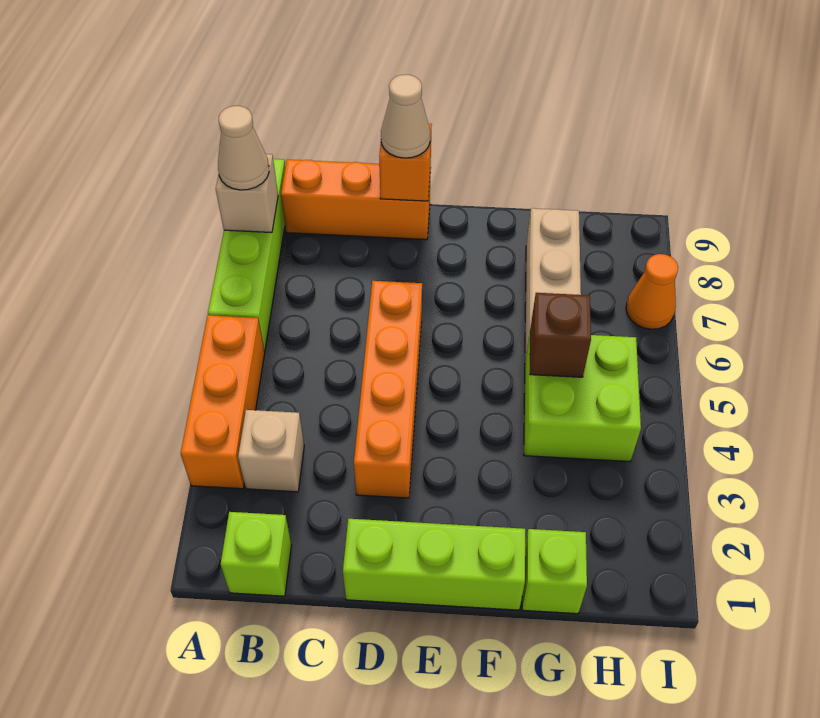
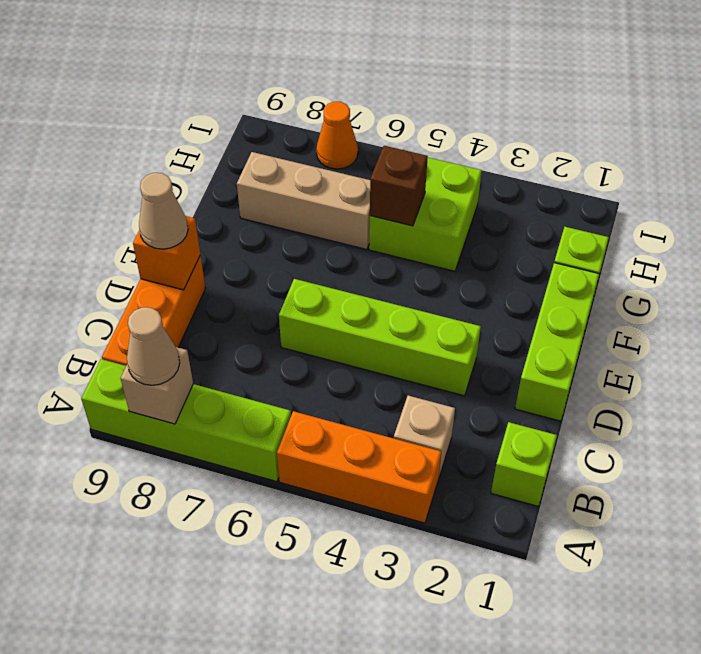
orange 1x4 brick [354,281,422,498] -> lime 1x4 brick [279,279,481,396]

